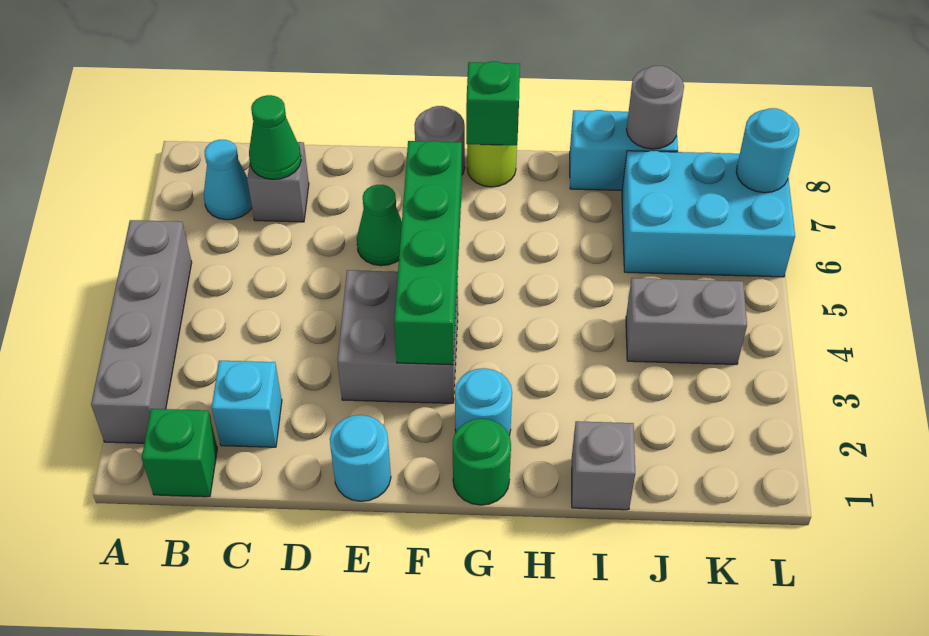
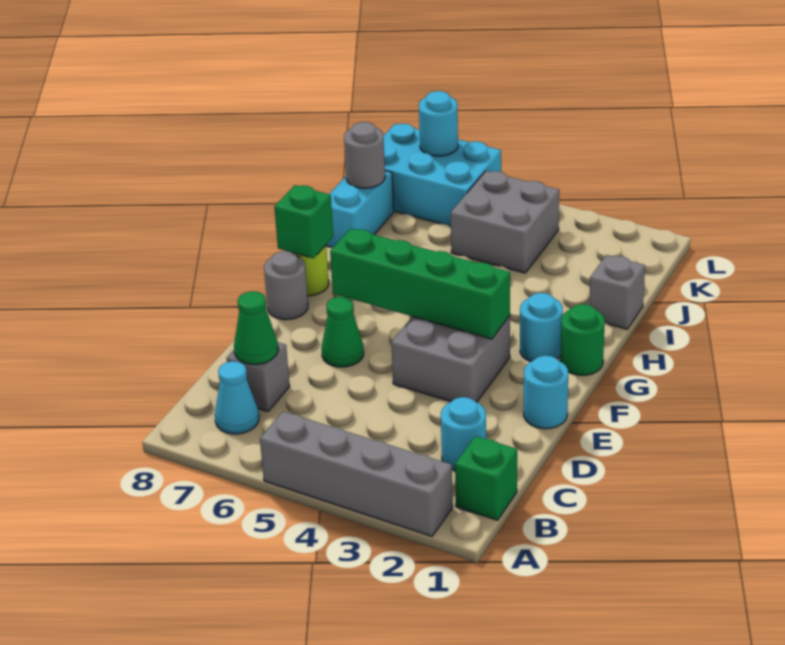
cyan 1x1 brick [212,361,282,447] -> cyan 1x1 round brick [441,397,486,470]
grey 1x2 brick [626,278,747,364] -> grey 2x2 brick [450,171,559,273]
cyan 2x3 brick [622,151,795,277] -> cyan 2x3 brick turned to [383,124,501,226]

